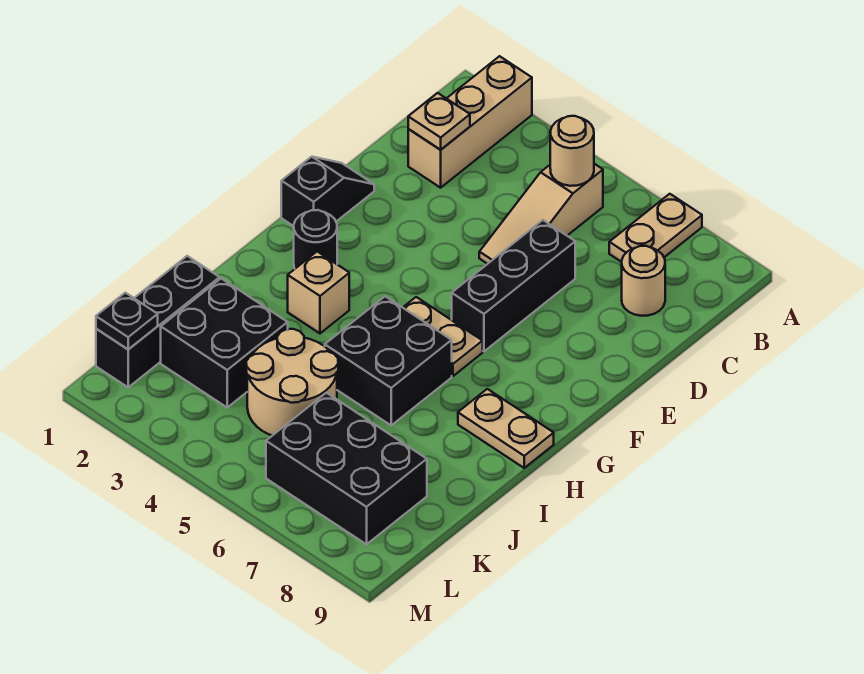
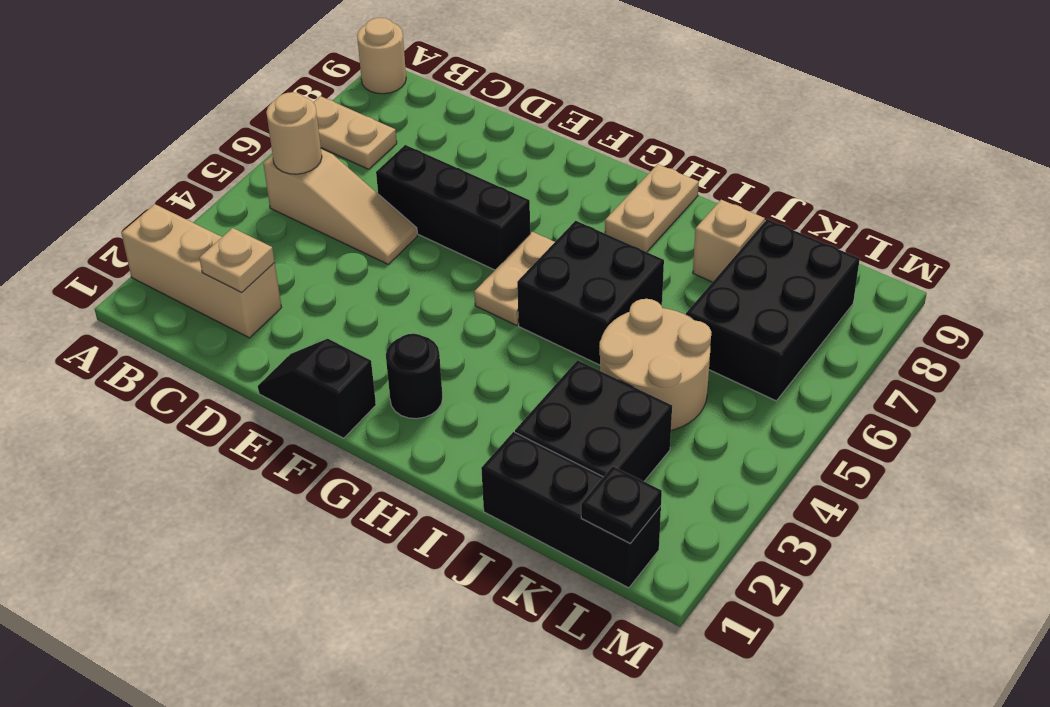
tan 1x1 round brick [622,246,665,316] -> tan 1x1 round brick moved to [357,18,406,94]
tan 1x1 brick [288,252,349,333] -> tan 1x1 brick moved to [693,200,765,282]

